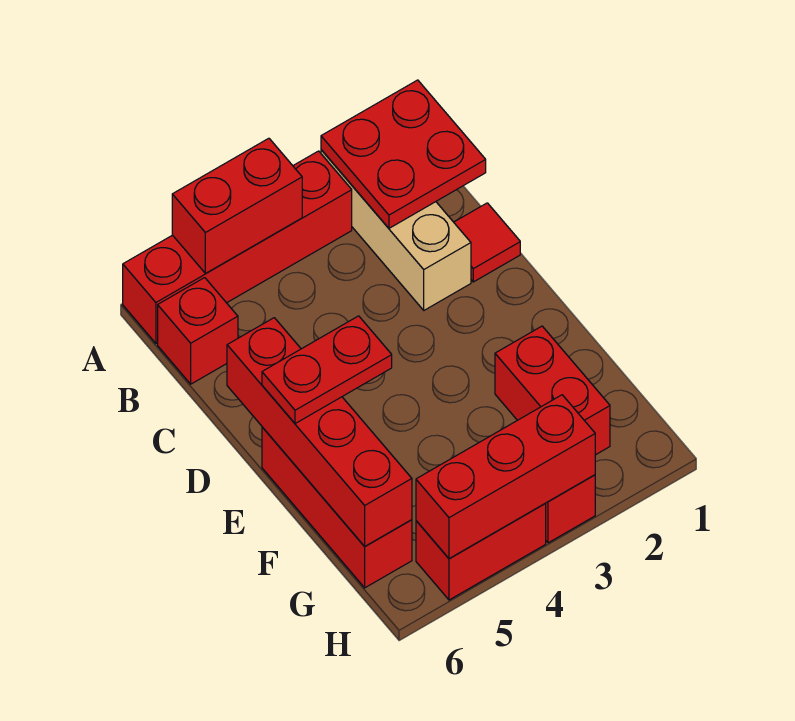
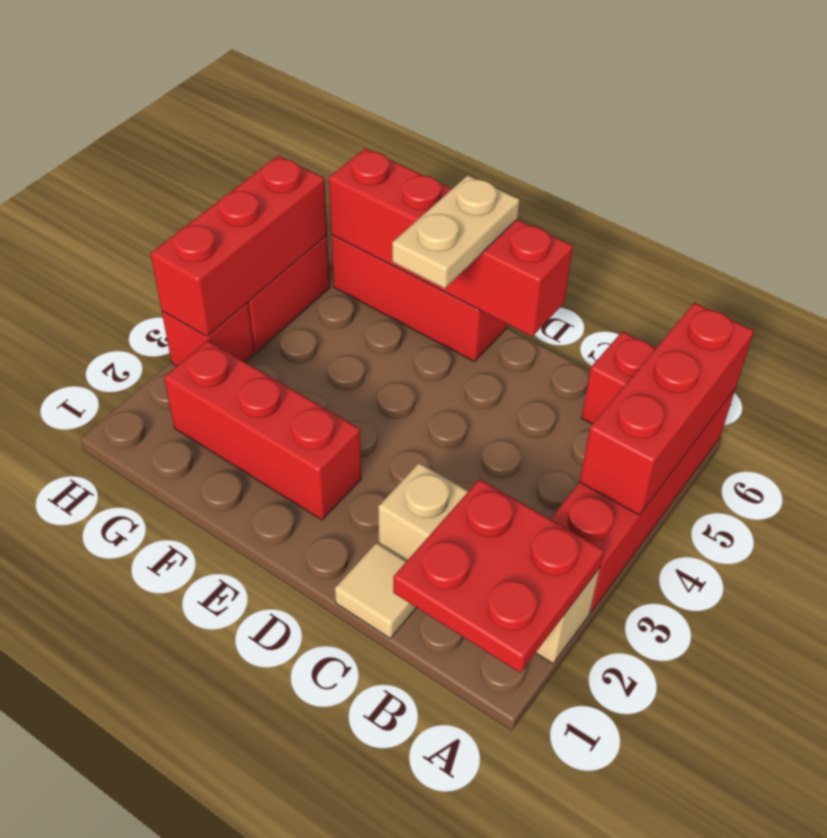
red 1x2 brick [172,138,302,273] -> red 1x3 brick [580,303,754,515]
red 1x1 tile [454,203,520,282] -> tan 1x1 tile [335,542,417,638]
red 1x2 plate [262,316,392,424] -> tan 1x2 plate [392,175,520,289]
red 1x2 brick [495,326,610,455] -> red 1x3 brick [164,340,361,520]

